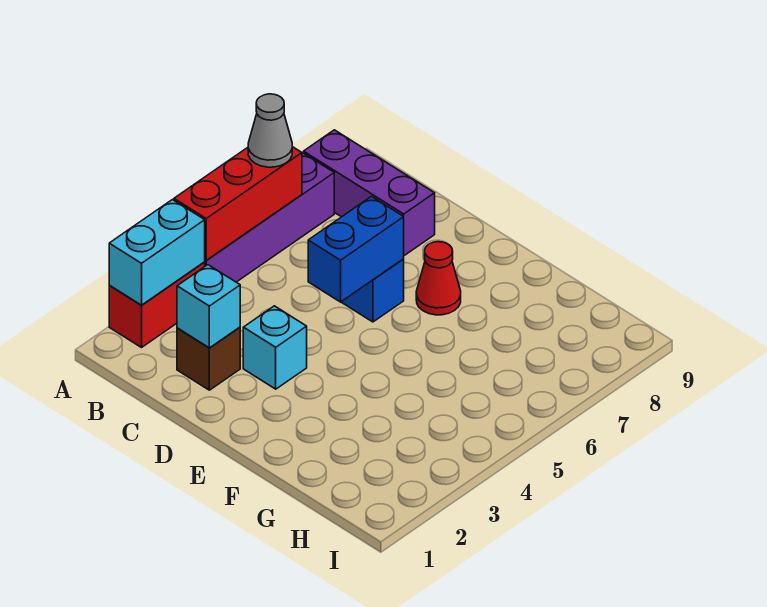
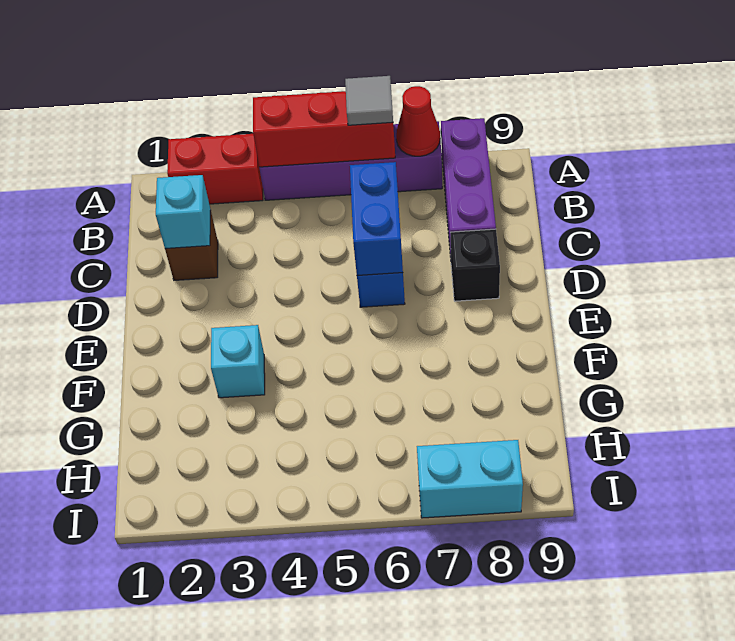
cyan 1x2 brick [109,200,205,305] -> cyan 1x2 brick moved to [417,440,523,518]
grey 1x1 cone [248,94,292,167] -> grey 1x1 tile [345,76,393,125]
cyan 1x1 brick [243,306,307,389] -> cyan 1x1 brick moved to [211,325,265,398]
blue 1x2 brick [308,197,404,302] -> blue 1x2 brick turned to [350,162,403,276]
none -> black 1x1 brick [451,229,500,301]
red 1x1 cone [416,242,461,315] -> red 1x1 cone moved to [396,86,440,156]

